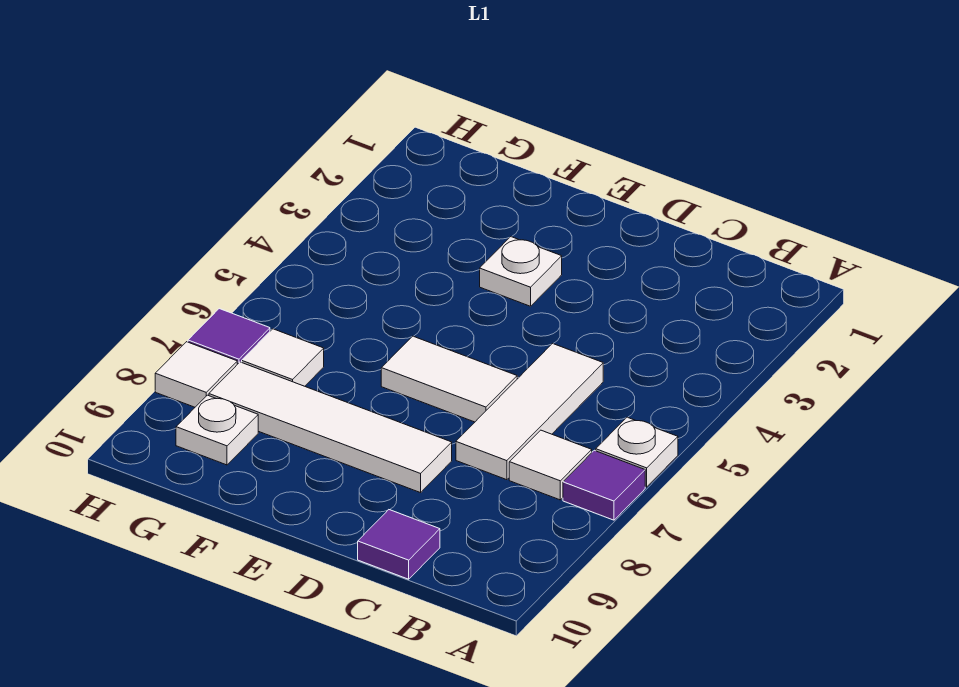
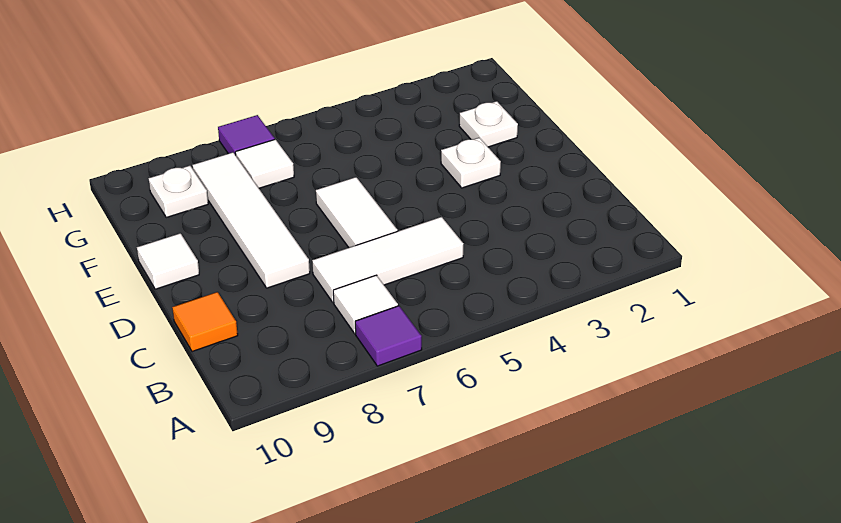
white 1x1 plate [596,417,678,487] -> white 1x1 plate moved to [459,101,518,147]
purple 1x1 tile [358,510,440,579] -> orange 1x1 tile [172,292,238,352]
white 1x1 tile [155,342,237,407] -> white 1x1 tile moved to [137,233,199,289]

